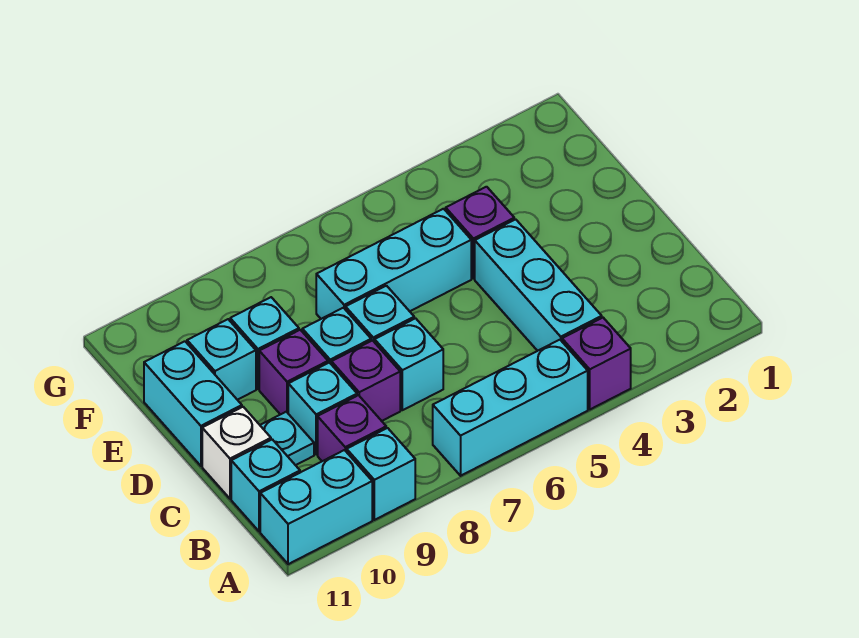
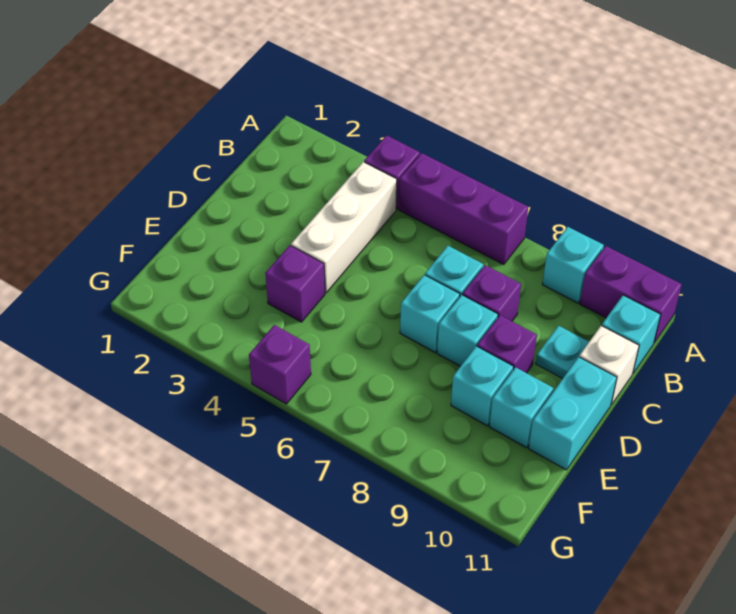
cyan 1x3 brick [433,340,588,476] -> purple 1x3 brick [399,153,528,265]
cyan 1x2 brick [260,450,372,564] -> purple 1x2 brick [580,246,682,343]
cyan 1x3 brick [475,219,602,351] -> white 1x3 brick [291,162,397,293]
purple 1x1 brick [318,395,386,461] -> purple 1x1 brick moved to [249,325,311,404]
cyan 1x1 brick [288,363,357,455] -> none
cyan 1x3 brick [316,209,471,319] -> none

